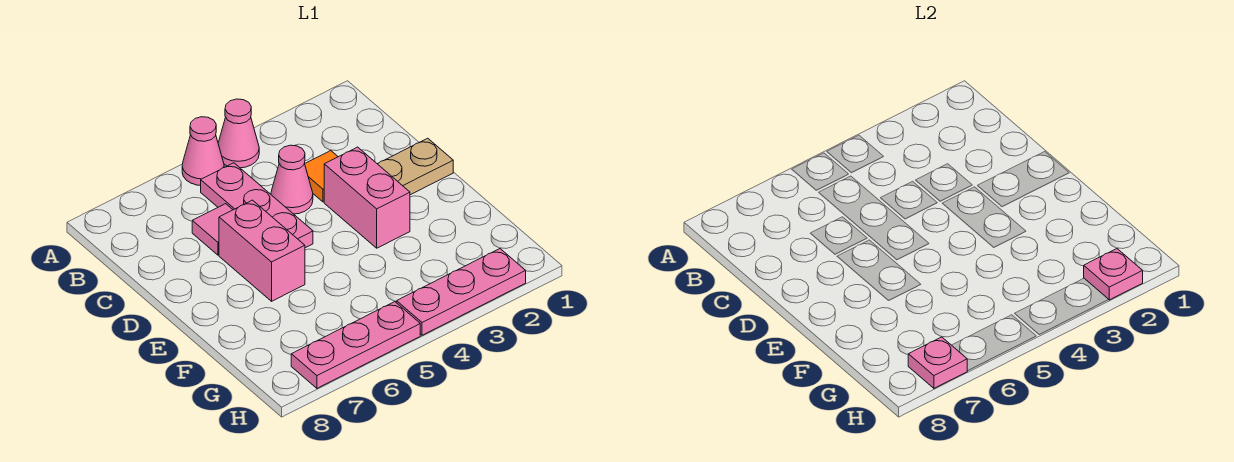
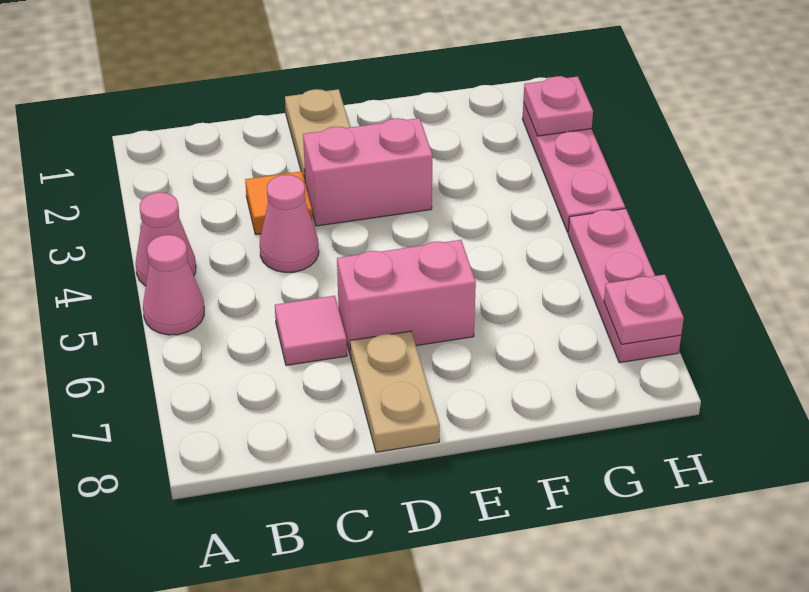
pink 1x3 plate [201,163,313,248] -> none
none -> tan 1x2 plate [350,331,440,452]

